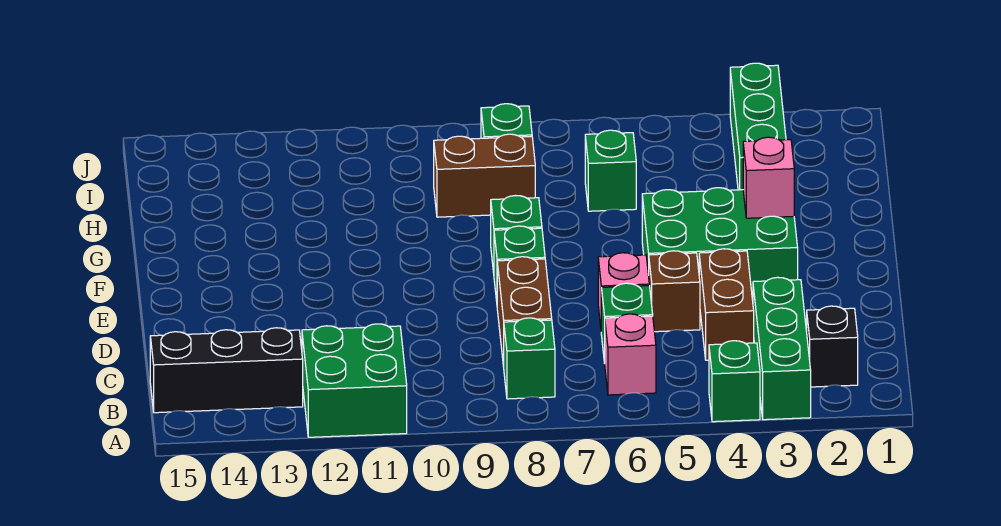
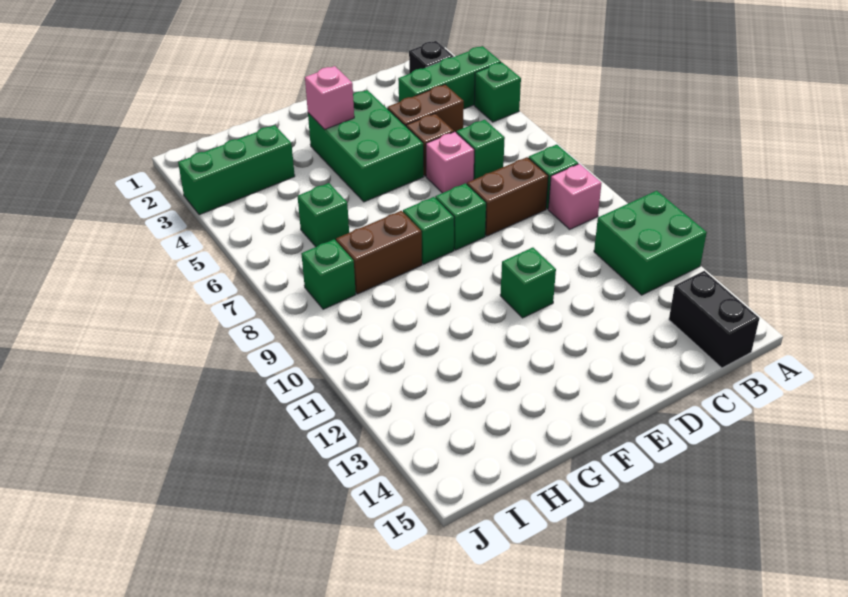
pink 1x1 brick [605,314,656,395] -> pink 1x1 brick moved to [548,164,602,229]
black 1x3 brick [150,328,303,413] -> black 1x2 brick [669,271,760,368]
none -> green 1x1 brick [500,248,556,318]
brown 1x2 brick [434,134,535,217] -> brown 1x2 brick turned to [336,211,422,294]

